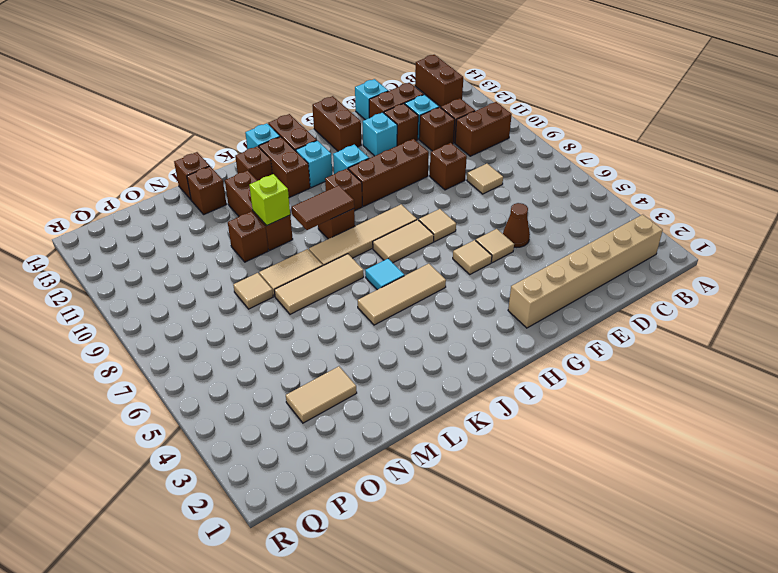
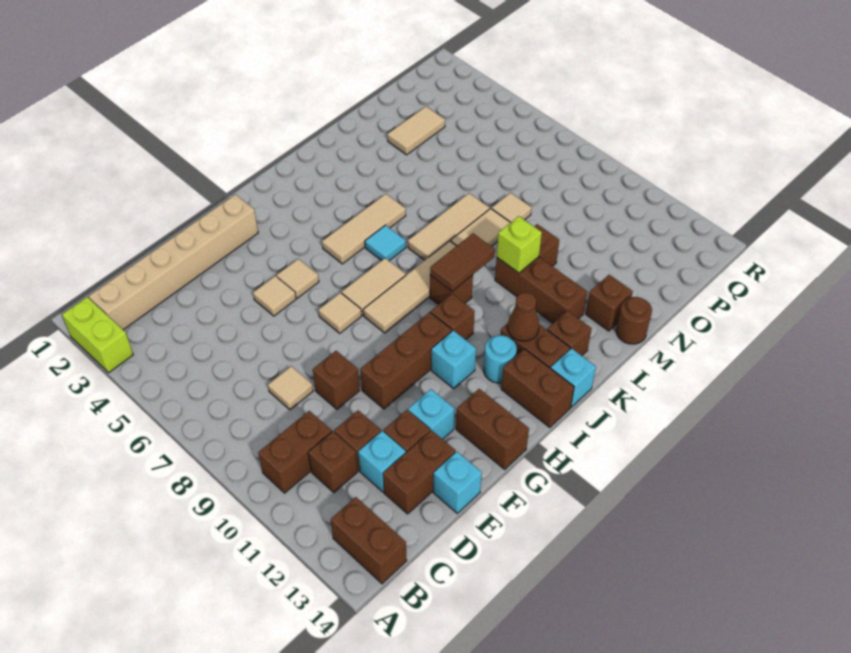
none -> lime 1x2 brick [62,297,133,373]
brown 1x1 cone [503,203,530,247] -> brown 1x1 cone moved to [507,293,539,341]
cyan 1x1 brick [296,141,332,188] -> cyan 1x1 round brick [484,335,517,383]
brown 1x1 brick [174,152,209,200] -> brown 1x1 round brick [616,297,652,344]

